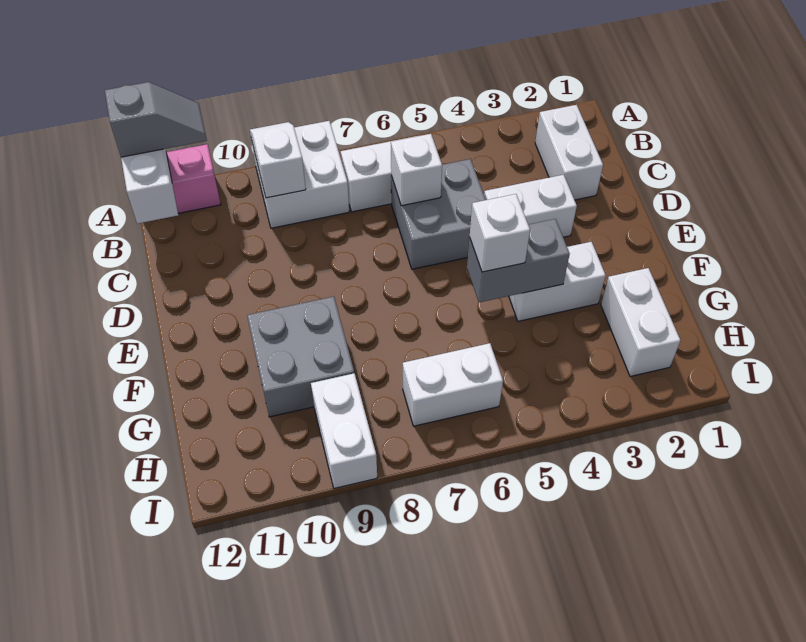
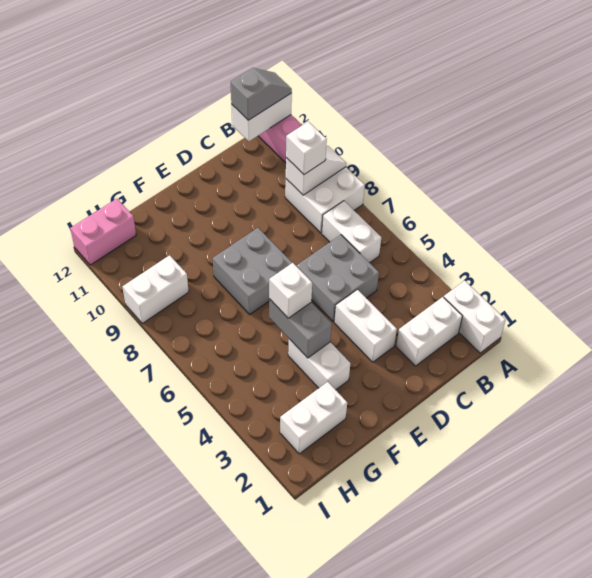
grey 1x2 slope [105,82,207,157] -> grey 1x2 slope turned to [231,68,292,120]
white 1x1 brick [391,134,442,206] -> white 1x1 brick moved to [286,122,327,174]
grey 2x2 brick [247,297,354,417] -> grey 2x2 brick moved to [213,228,292,314]
white 1x2 brick [403,343,503,426] -> white 1x2 brick moved to [444,281,506,353]
none -> pink 1x2 brick [70,199,136,265]

